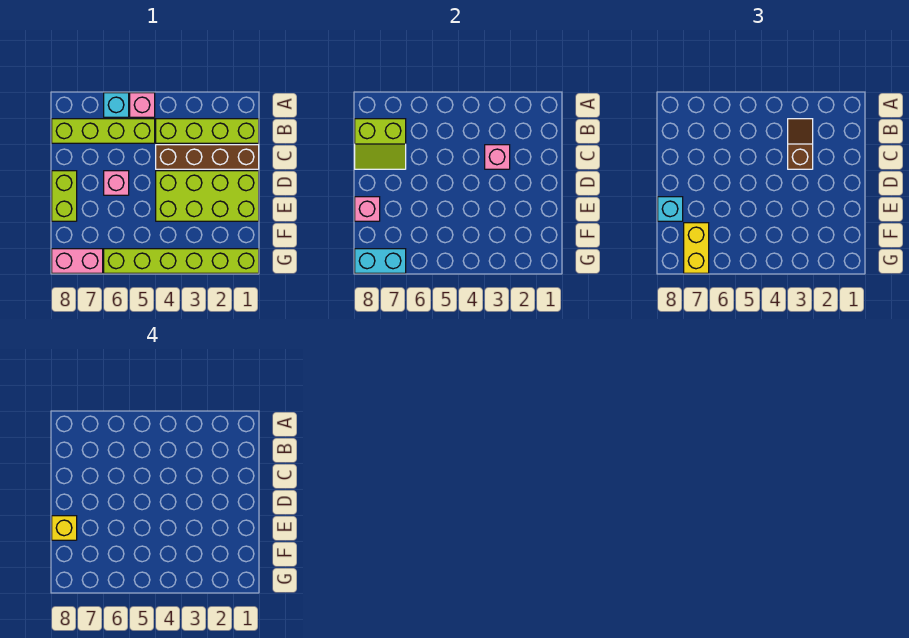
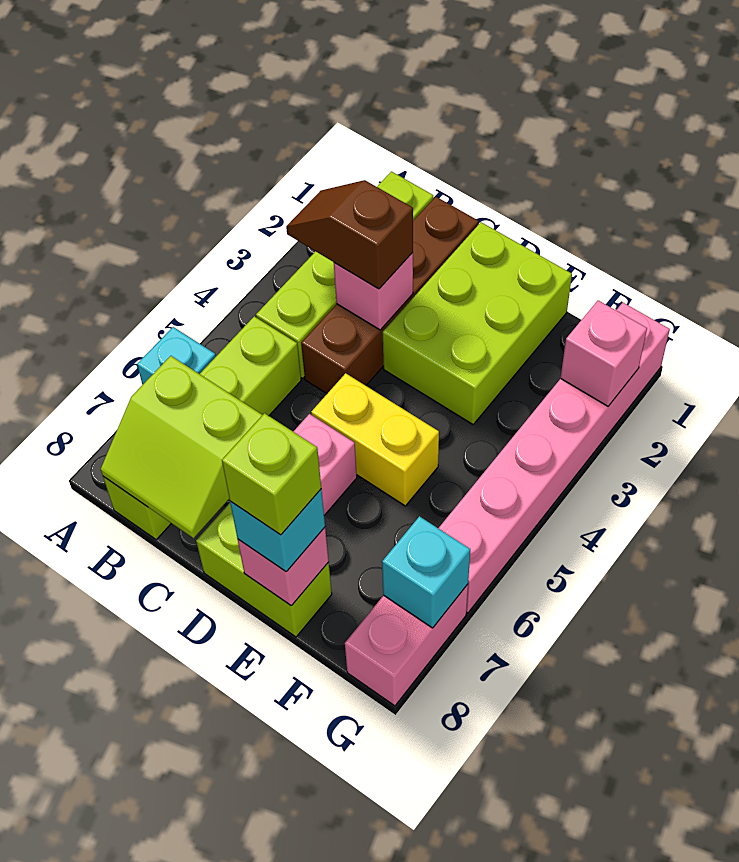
pink 1x1 brick [130,93,155,117] -> pink 1x1 brick moved to [561,300,647,406]
lime 2x2 slope [355,119,406,169] -> lime 2x2 slope turned to [101,356,262,538]
lime 2x4 brick [156,171,259,221] -> lime 2x3 brick [383,222,572,424]
yellow 1x1 brick [52,516,77,540] -> lime 1x1 brick [222,413,321,535]
yellow 1x2 brick [684,223,709,273] -> yellow 1x2 brick moved to [311,373,439,506]
lime 1x6 brick [104,249,259,273] -> pink 1x6 brick [438,303,670,613]
cyan 1x2 brick [355,249,406,273] -> cyan 1x1 brick [382,516,470,628]

